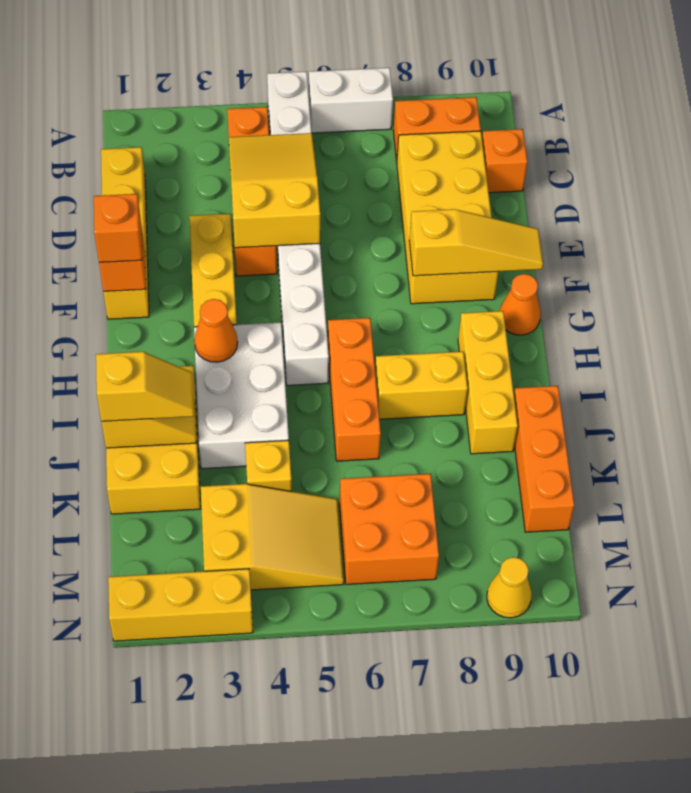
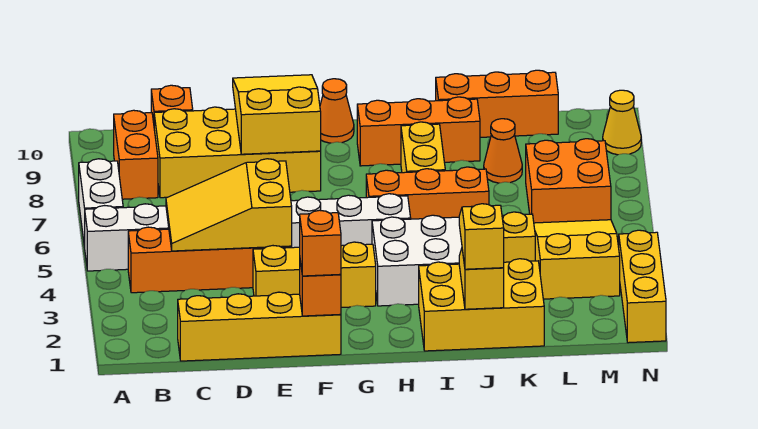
yellow 1x3 slope [409,209,543,276] -> yellow 2x3 slope [233,75,321,154]
orange 1x1 cone [194,299,238,362] -> orange 1x1 cone moved to [484,119,522,183]
yellow 1x3 brick [458,311,518,454] -> orange 1x3 brick [357,97,480,166]

